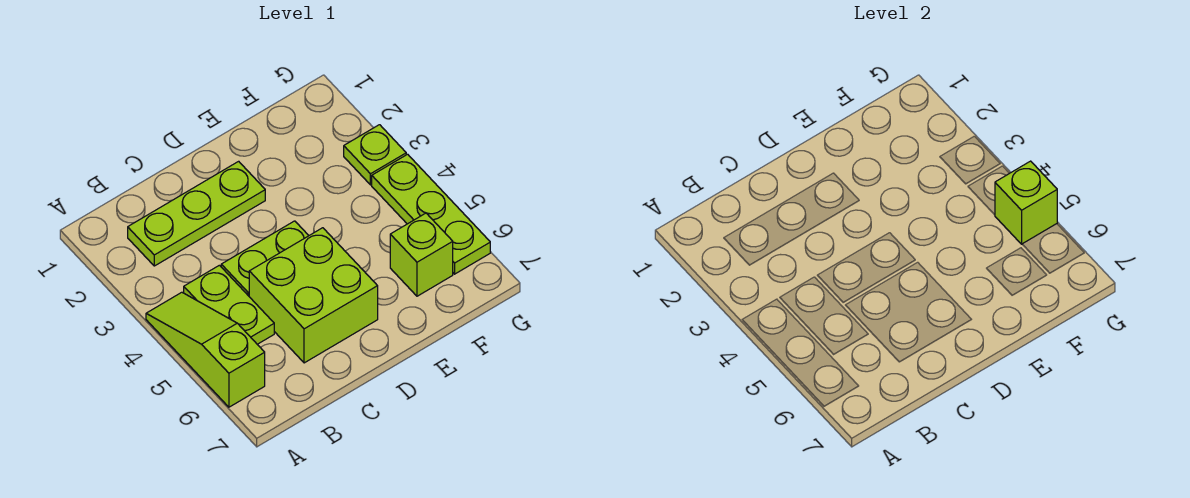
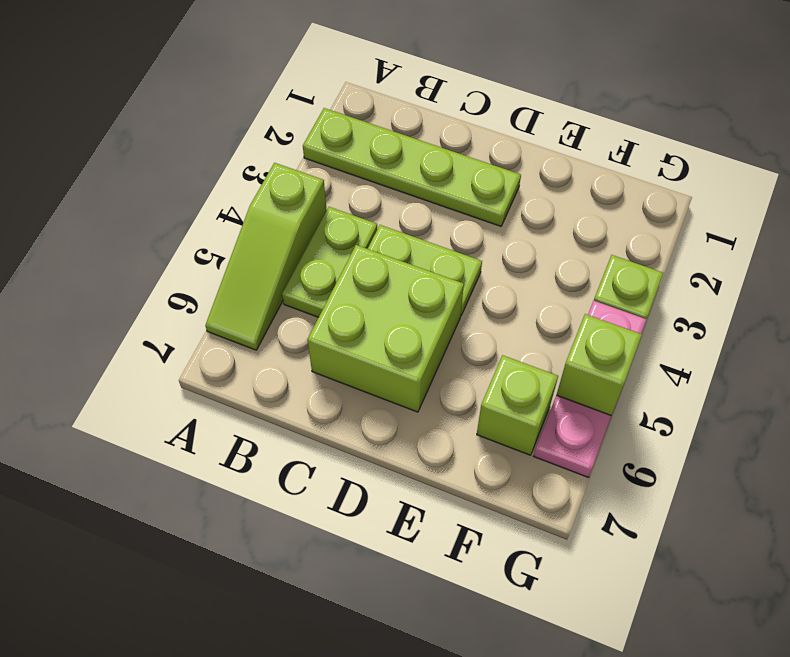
lime 1x3 slope [146,292,265,407] -> lime 1x3 slope turned to [205,163,327,350]
lime 1x3 plate [128,161,265,266] -> lime 1x4 plate [303,108,521,226]
lime 1x3 plate [372,154,490,274] -> pink 1x3 plate [534,301,647,478]

